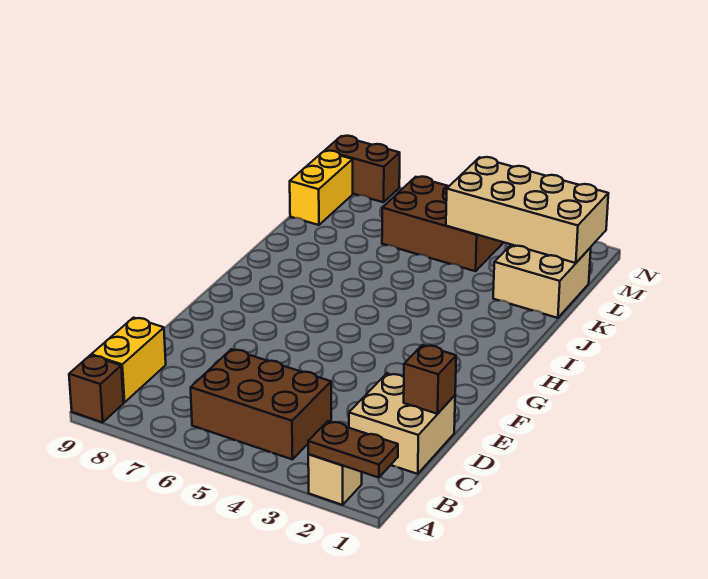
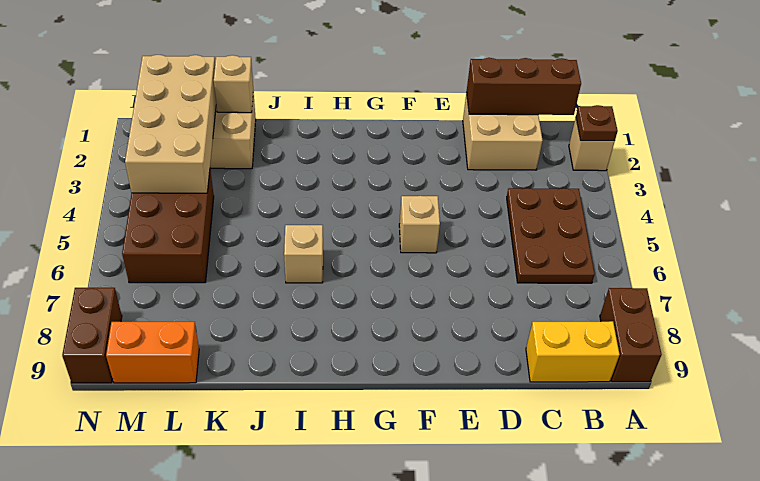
brown 1x2 plate [308,421,398,478] -> brown 1x1 plate [576,105,618,141]
brown 1x1 brick [69,355,124,422] -> brown 1x2 brick [600,288,662,382]
brown 2x3 brick [191,349,331,460] -> brown 2x3 plate [507,188,595,283]
brown 1x1 brick [404,345,456,414] -> brown 1x3 brick [467,58,581,115]
none -> tan 1x1 brick [399,196,440,253]
none -> tan 1x1 brick [284,225,323,283]
none -> tan 1x1 brick [214,55,253,113]
yellow 1x2 brick [290,151,353,225] -> orange 1x2 brick [106,322,199,383]

